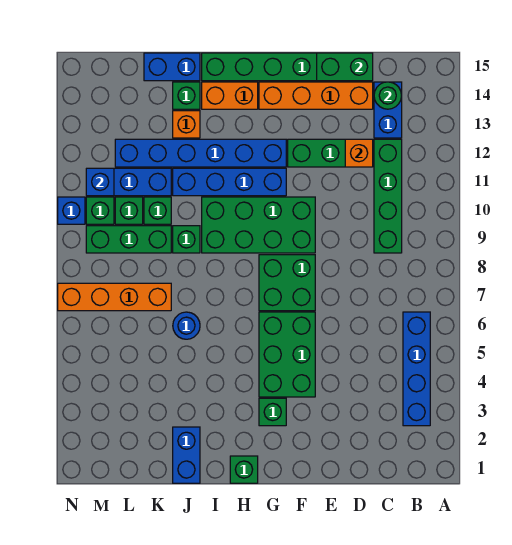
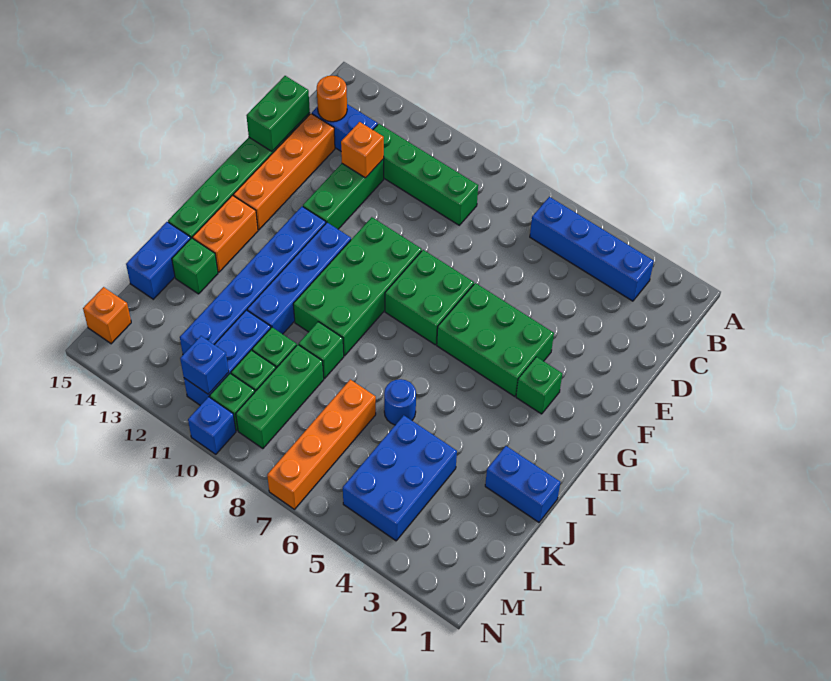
green 1x1 round brick [374,82,402,109] -> orange 1x1 round brick [317,76,347,122]
green 1x1 brick [230,456,258,483] -> none
orange 1x1 brick [173,111,200,138] -> orange 1x1 brick moved to [83,287,131,344]
none -> blue 2x3 brick [343,415,457,541]

